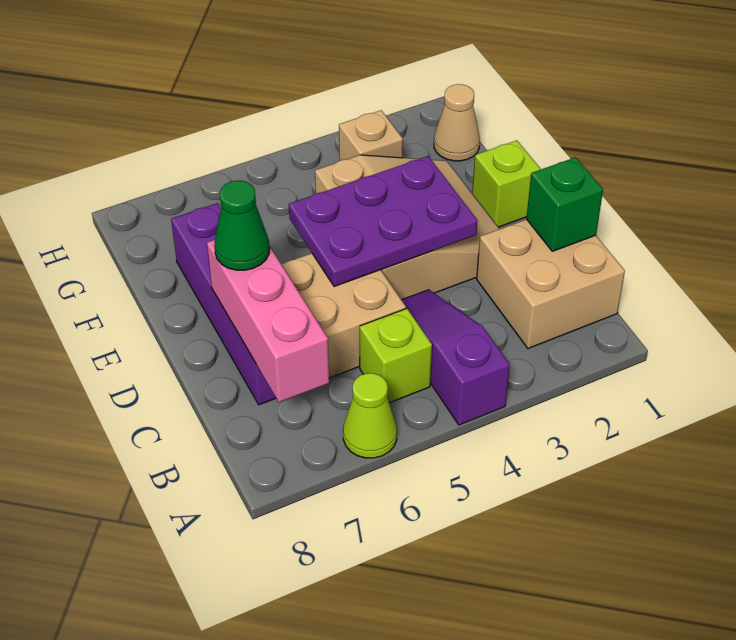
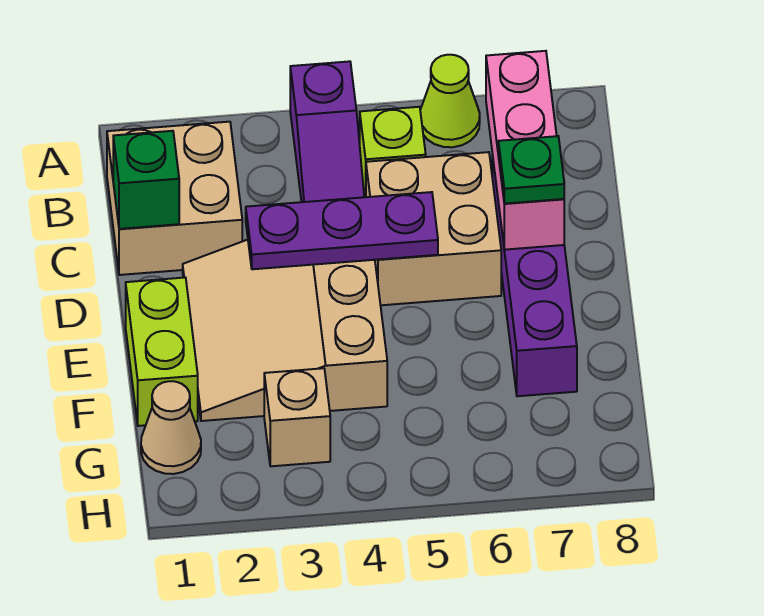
purple 2x3 plate [289,156,478,286] -> purple 1x3 plate [246,192,438,269]
green 1x1 cone [214,181,270,270] -> green 1x1 plate [498,136,564,204]
lime 1x1 brick [472,140,541,227] -> lime 1x2 brick [126,278,198,426]

